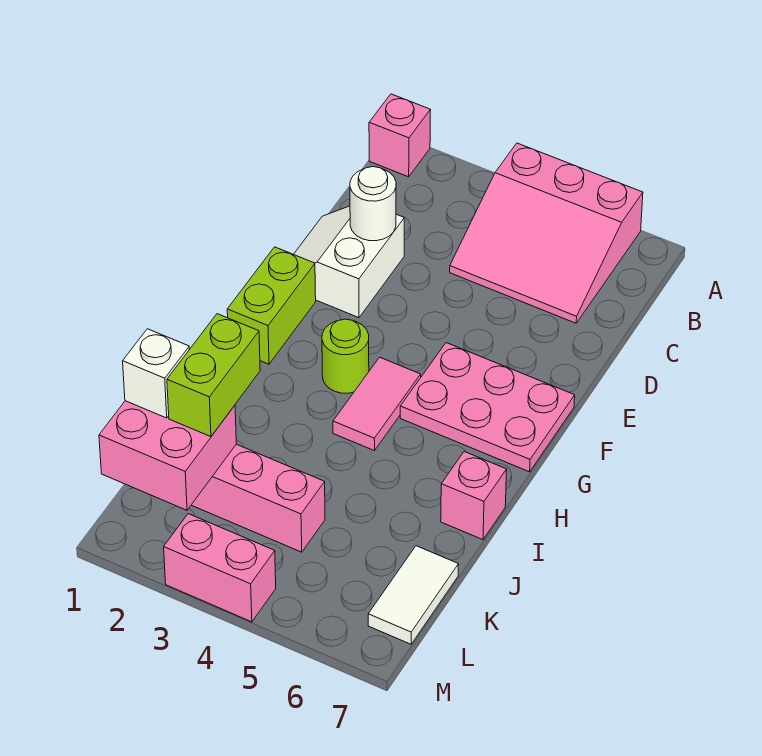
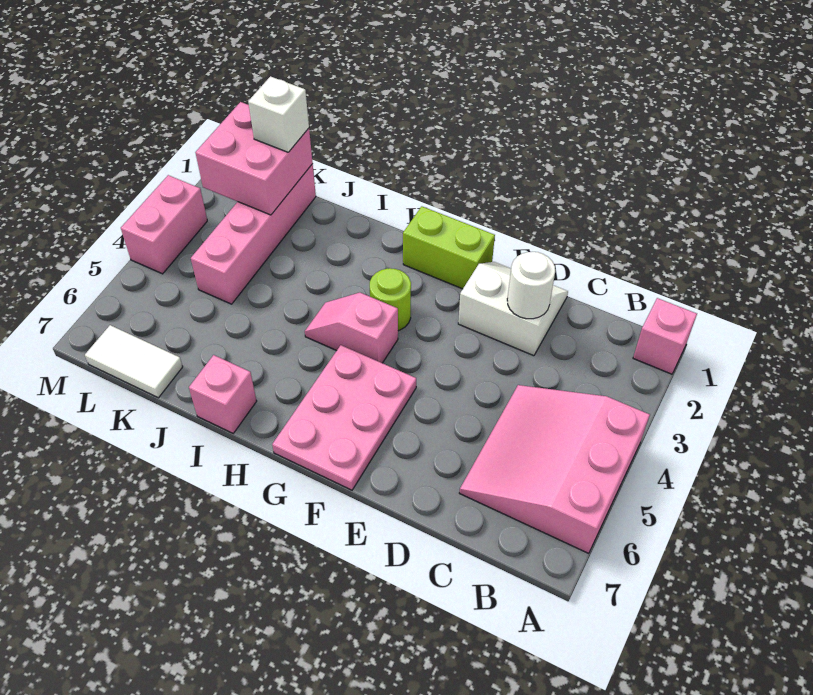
pink 1x2 tile [333,357,421,451] -> pink 1x2 slope [305,293,398,363]
lime 1x2 brick [167,314,260,437] -> none

